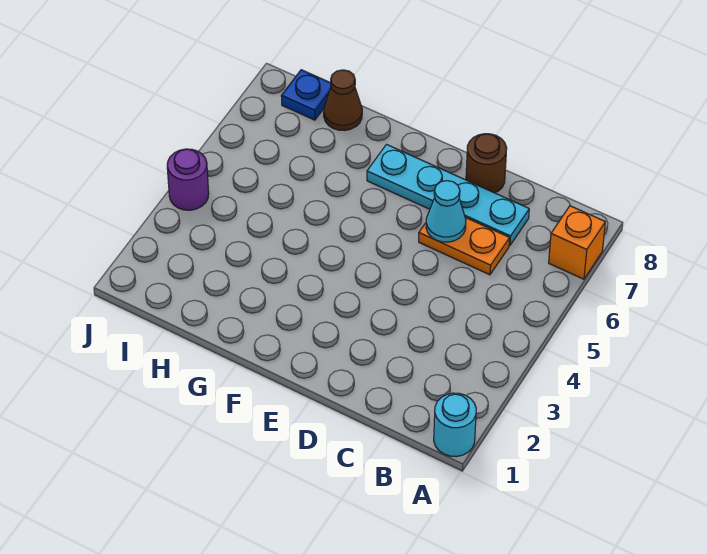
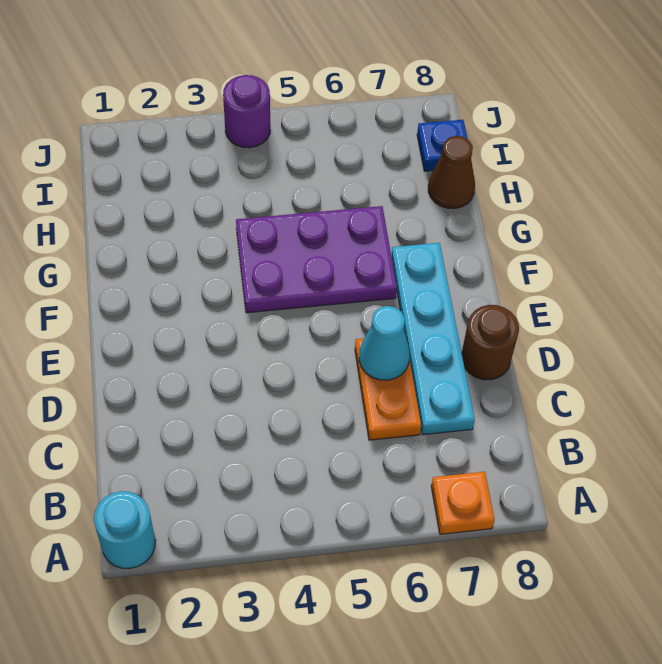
orange 1x1 brick [549,206,605,279] -> orange 1x1 plate [431,472,495,534]
none -> purple 2x3 plate [236,206,397,313]

